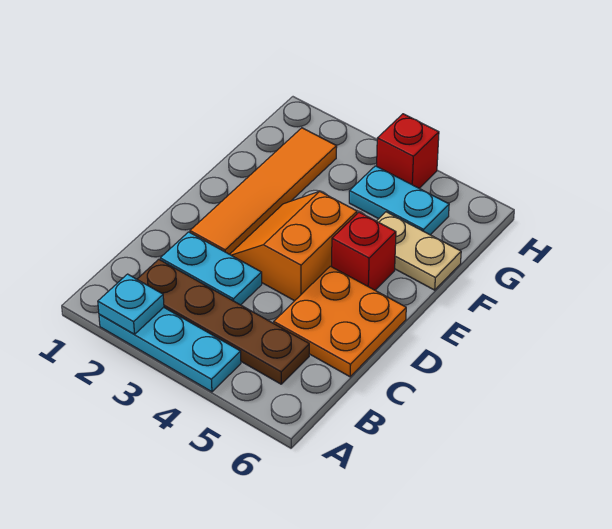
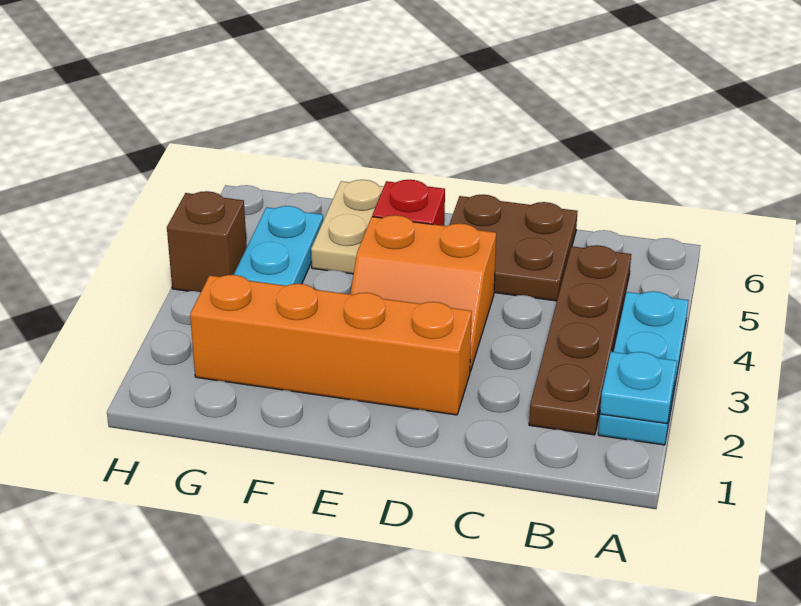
cyan 1x2 plate [160,232,262,305] -> none
orange 2x2 plate [274,266,406,377] -> brown 2x2 plate [449,195,577,301]
orange 1x4 tile [190,128,337,254] -> orange 1x4 brick [190,275,472,415]
red 1x1 brick [377,114,439,188] -> brown 1x1 brick [167,191,247,292]

